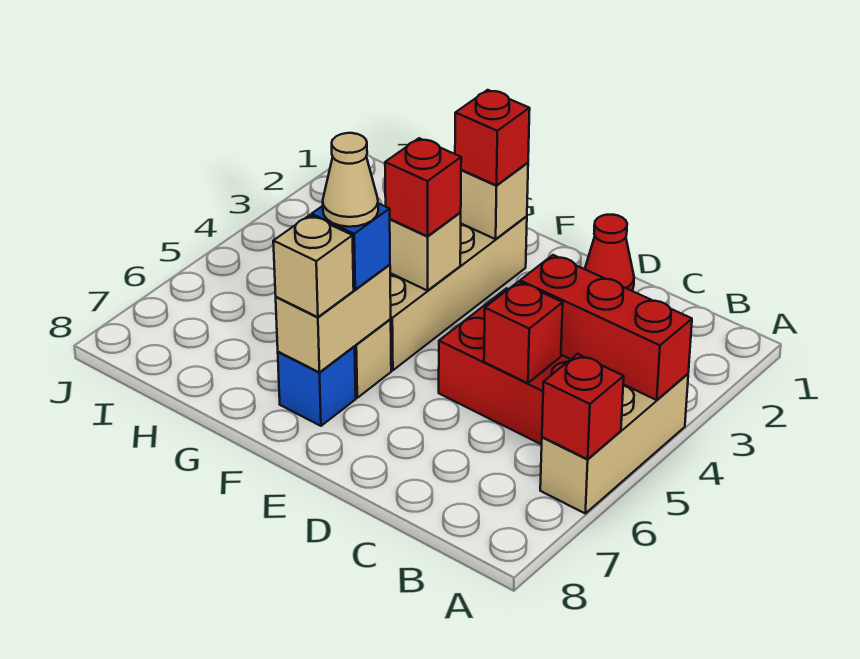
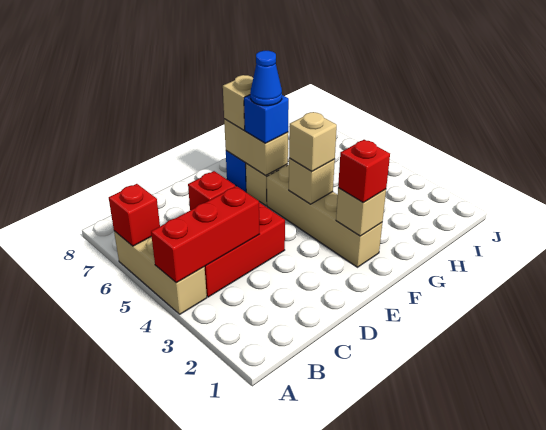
red 1x1 cone [585,215,634,291] -> none
red 1x1 brick [385,138,461,236] -> tan 1x1 brick [289,112,337,171]
tan 1x1 cone [323,133,378,227] -> blue 1x1 cone [250,51,282,106]

